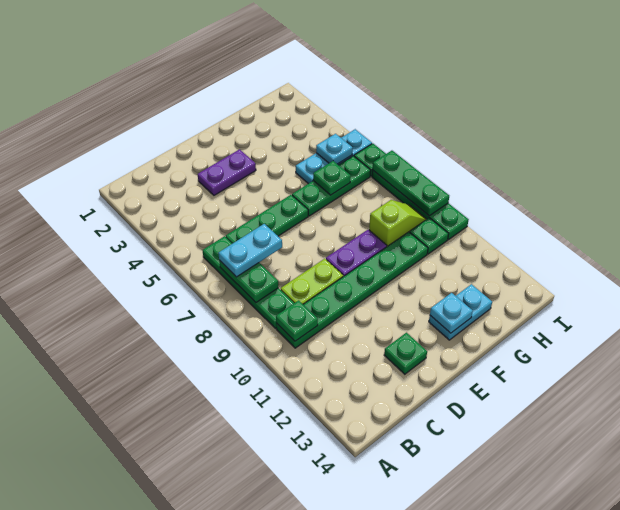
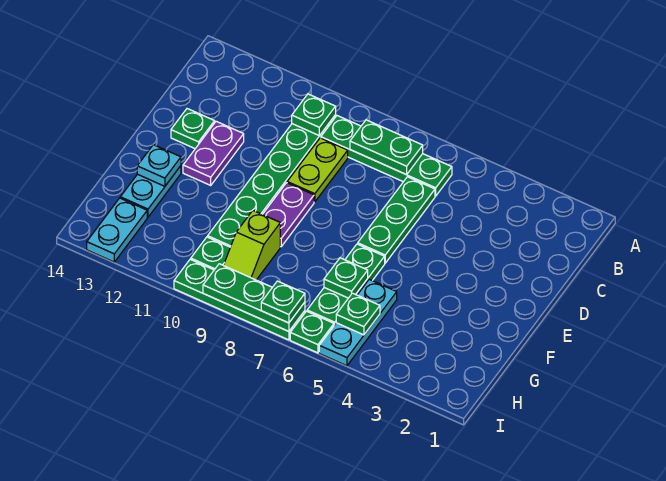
cyan 1x2 plate [218,224,282,277] -> cyan 1x2 plate moved to [87,198,147,262]
purple 1x2 plate [198,149,256,195] -> purple 1x2 plate moved to [183,121,244,185]
cyan 1x1 plate [316,134,353,164] -> green 1x1 plate [336,293,380,335]
none -> green 1x1 plate [261,281,305,323]

